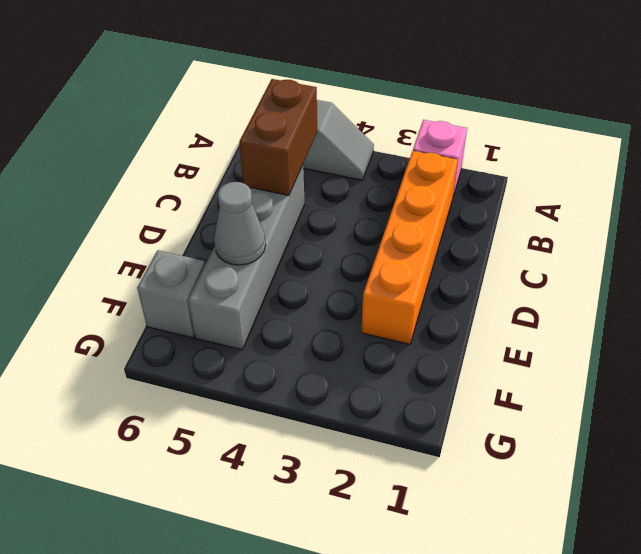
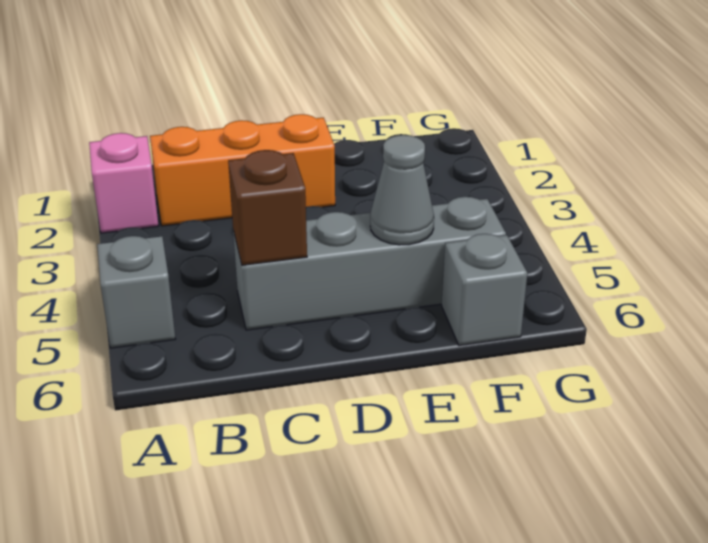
orange 1x4 brick [362,151,458,344] -> orange 1x3 brick [150,114,335,226]
brown 1x2 brick [239,79,317,195] -> brown 1x1 brick [228,150,307,265]

